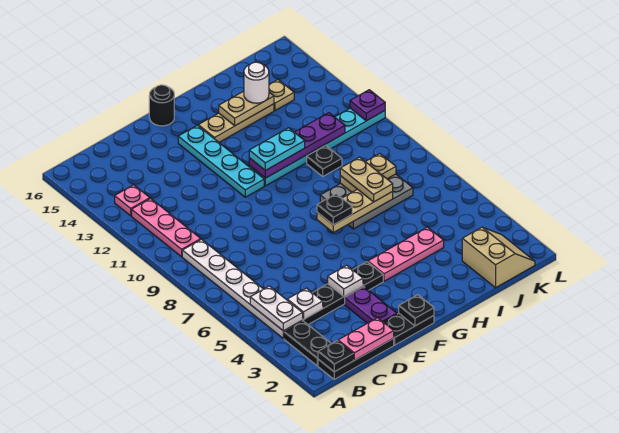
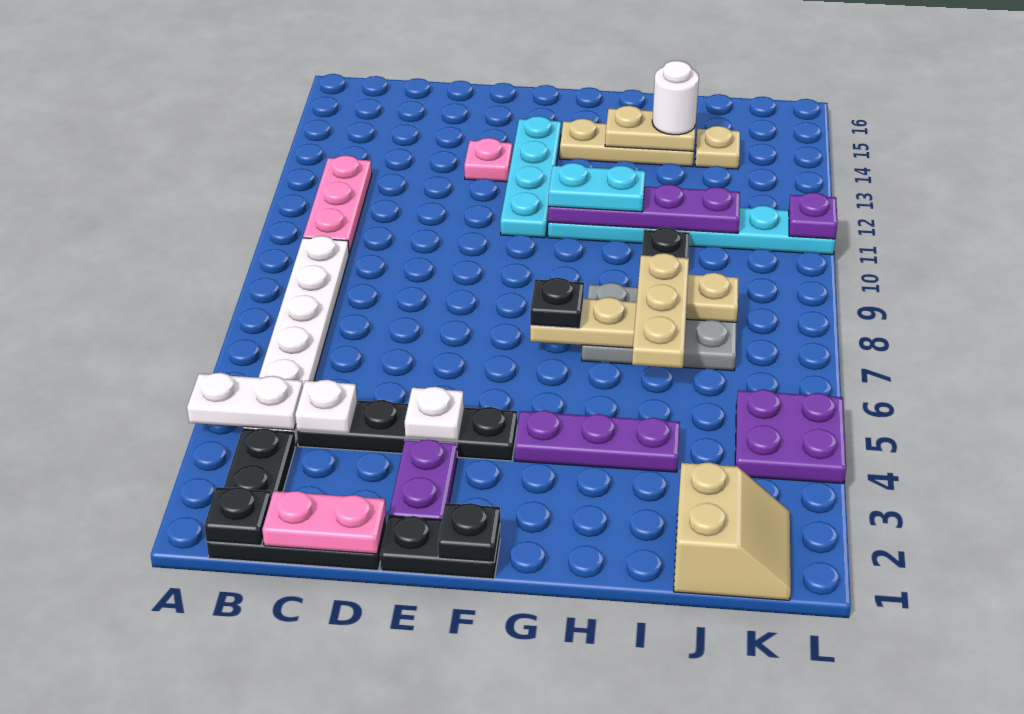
white 1x2 plate [250,286,303,331] -> white 1x2 plate turned to [187,373,303,430]
pink 1x1 plate [115,185,150,216] -> pink 1x1 plate moved to [464,138,512,182]
black 1x1 round brick [149,85,174,126] -> none
pink 1x3 plate [368,227,444,281] -> purple 1x3 plate [515,410,680,472]
tan 1x2 plate [340,157,393,202] -> tan 1x3 plate [632,253,689,368]
none -> purple 2x2 plate [735,389,846,484]

